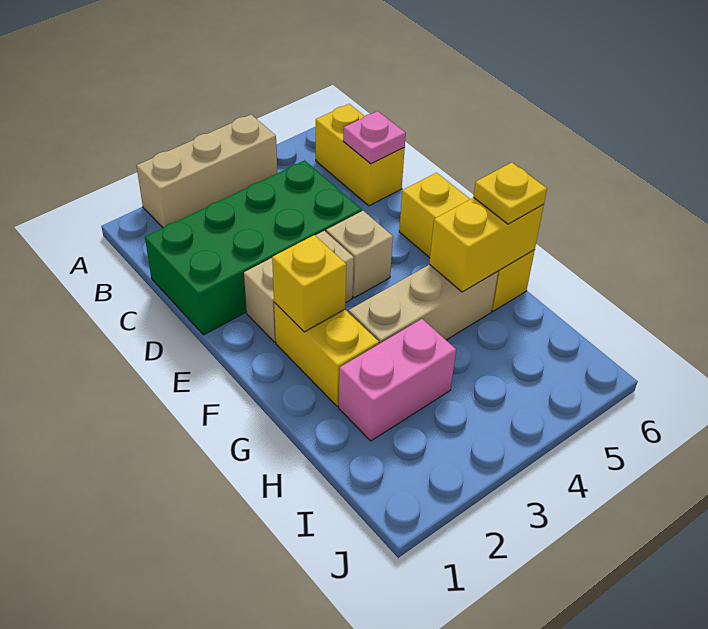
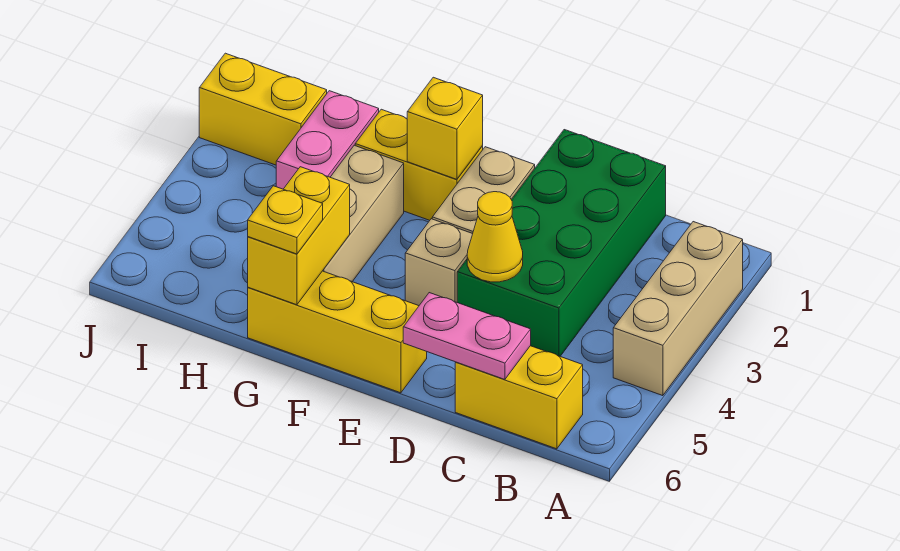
pink 1x1 plate [343,111,406,164] -> pink 1x2 plate [403,293,531,379]
none -> yellow 1x1 cone [467,192,523,282]
none -> yellow 1x2 brick [199,53,327,165]

